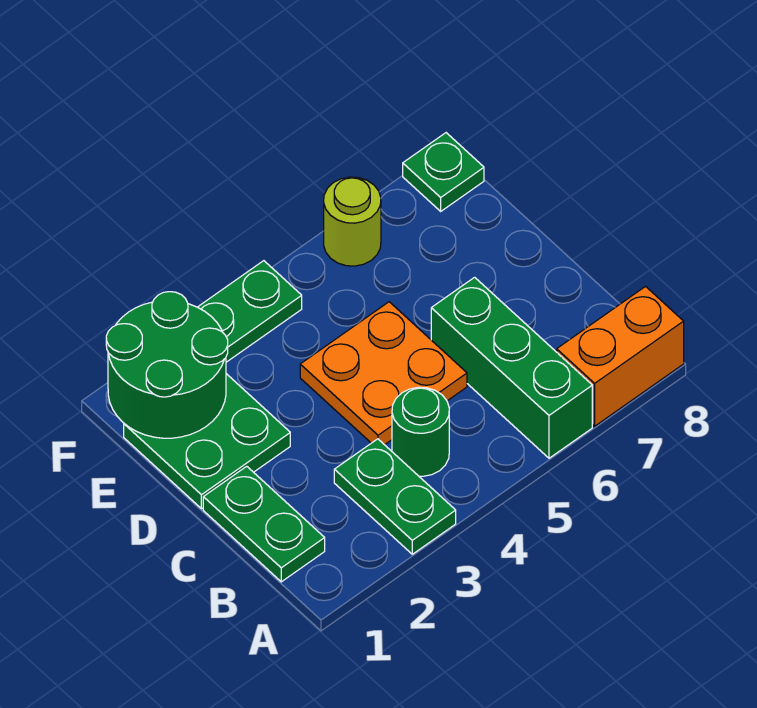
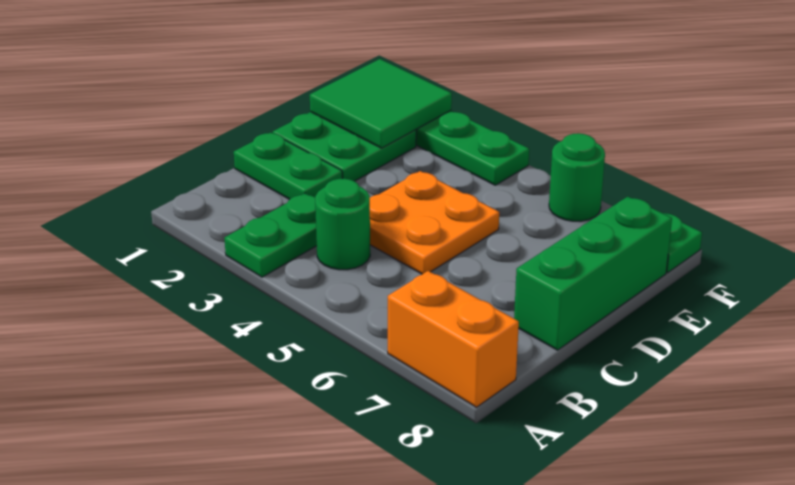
green 1x3 brick [431,277,592,458] -> green 1x3 brick moved to [514,197,672,350]
green 1x2 plate [203,466,325,582] -> green 1x2 plate turned to [234,132,342,200]
green 2x2 round brick [106,292,228,438] -> green 2x2 tile [310,59,452,148]
lime 1x1 round brick [324,177,381,266] -> green 1x1 round brick [549,133,605,221]

